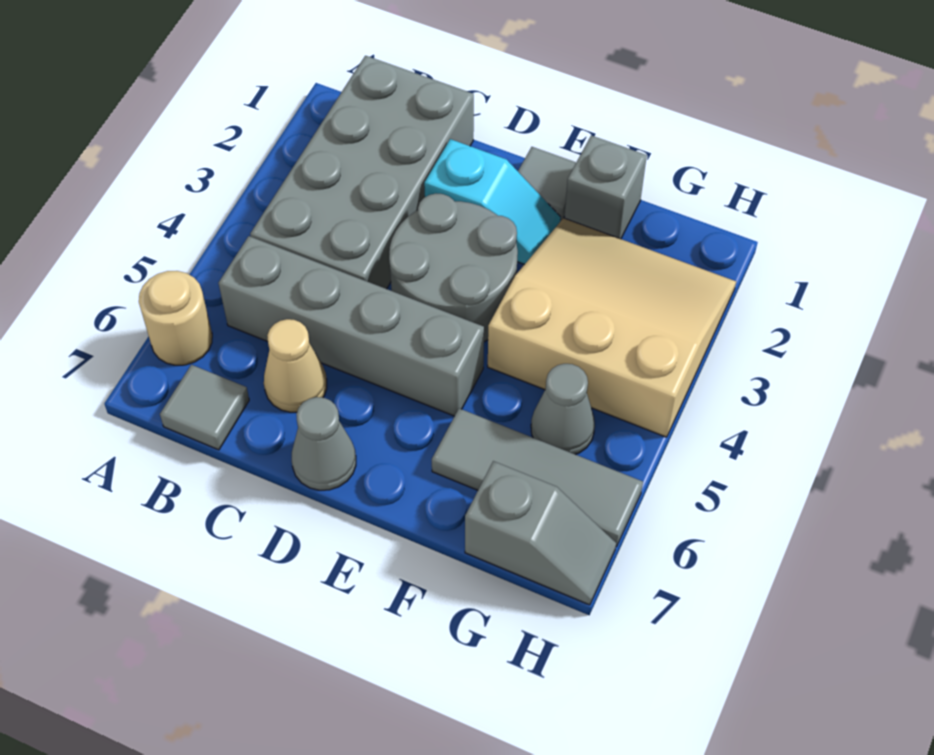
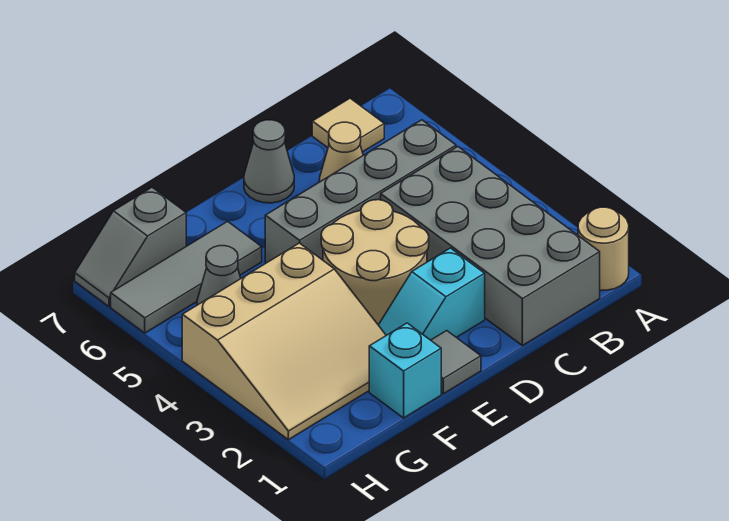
tan 1x1 round brick [139,271,212,365] -> tan 1x1 round brick moved to [578,207,629,290]
grey 1x1 tile [160,365,249,450] -> tan 1x1 tile [312,98,384,152]
grey 2x2 round brick [389,194,518,342] -> tan 2x2 round brick [321,200,429,325]
grey 1x1 brick [564,136,647,239] -> cyan 1x1 brick [369,323,441,418]

